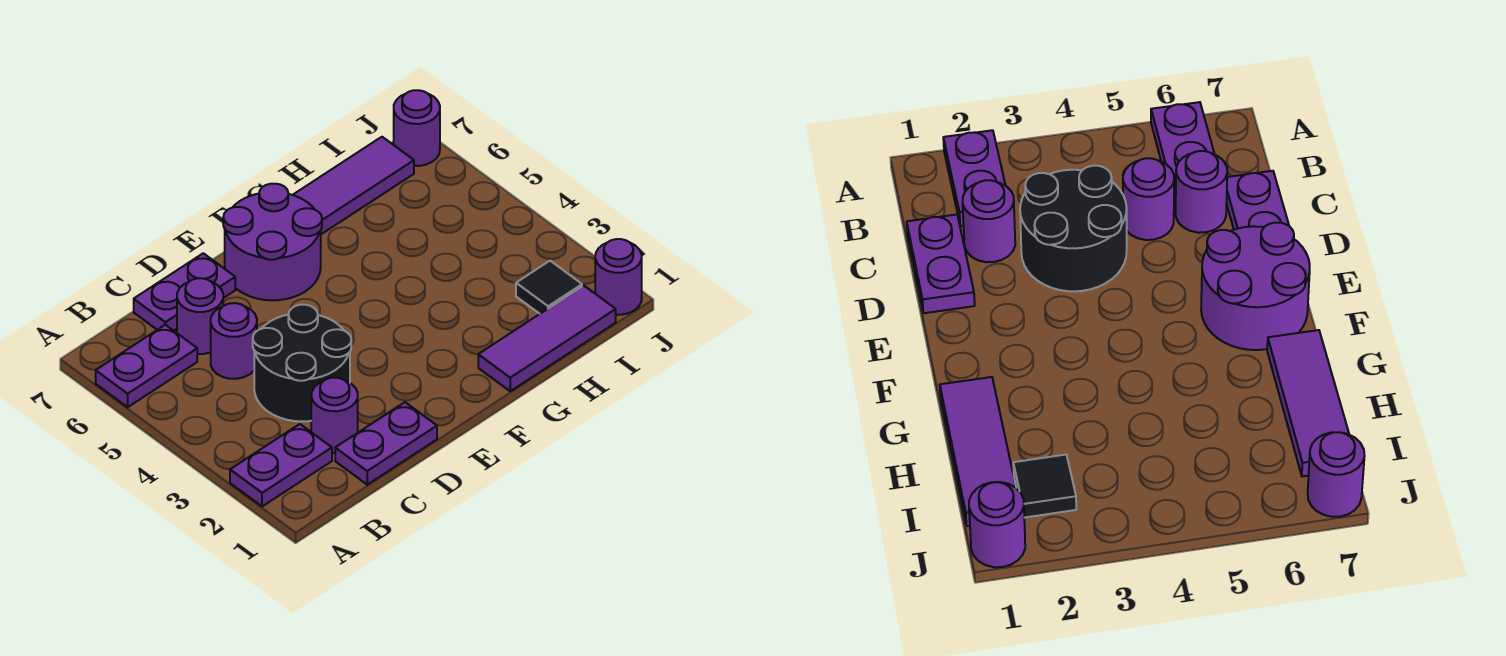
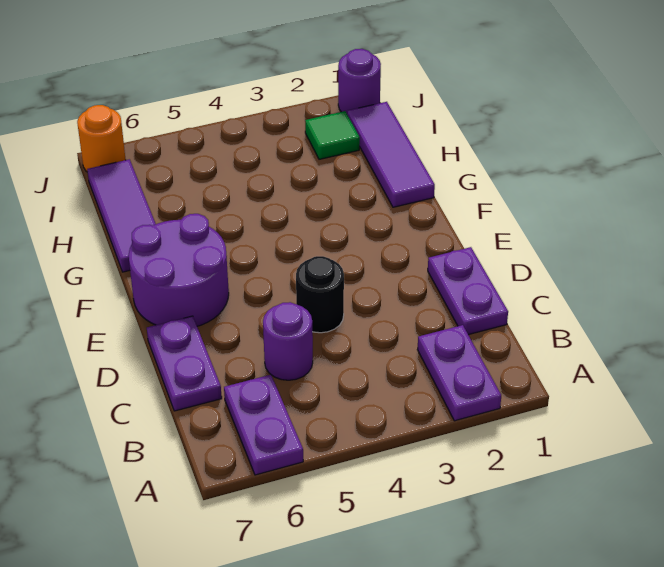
purple 1x1 round brick [311,378,358,453] -> none
black 2x2 round brick [253,305,351,421] -> black 1x1 round brick [296,256,344,333]
purple 1x1 round brick [177,278,223,354] -> none
black 1x1 tile [516,261,582,314] -> green 1x1 tile [305,111,360,159]
purple 1x1 round brick [394,90,440,166] -> orange 1x1 round brick [77,105,126,172]

